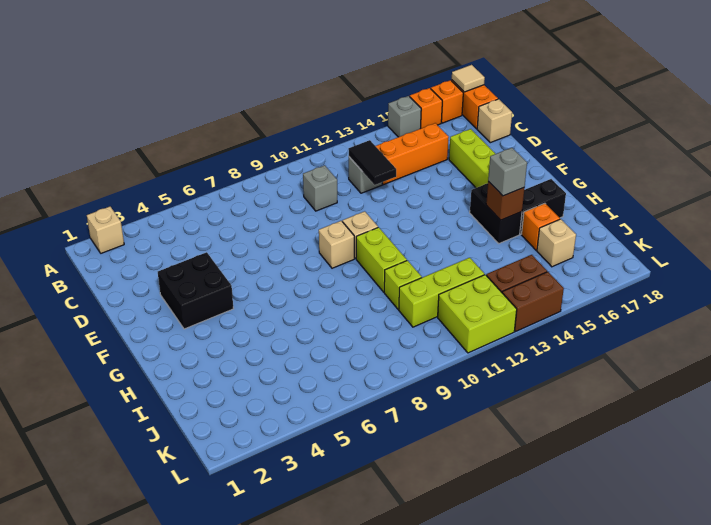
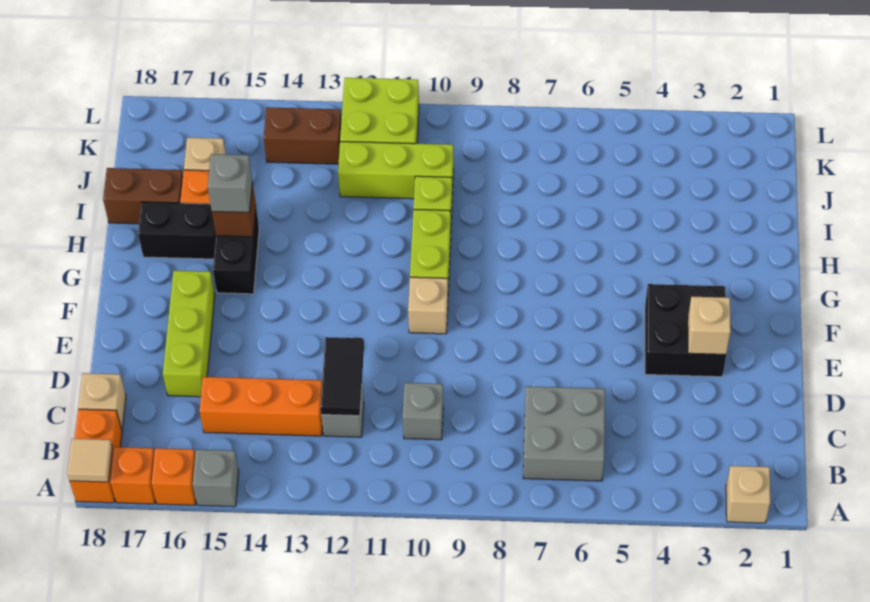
none -> grey 2x2 brick [523,386,605,481]
tan 1x1 brick [319,221,354,268] -> tan 1x1 brick moved to [688,297,731,354]
brown 1x2 brick [502,272,564,332] -> brown 1x2 brick moved to [103,168,183,224]

